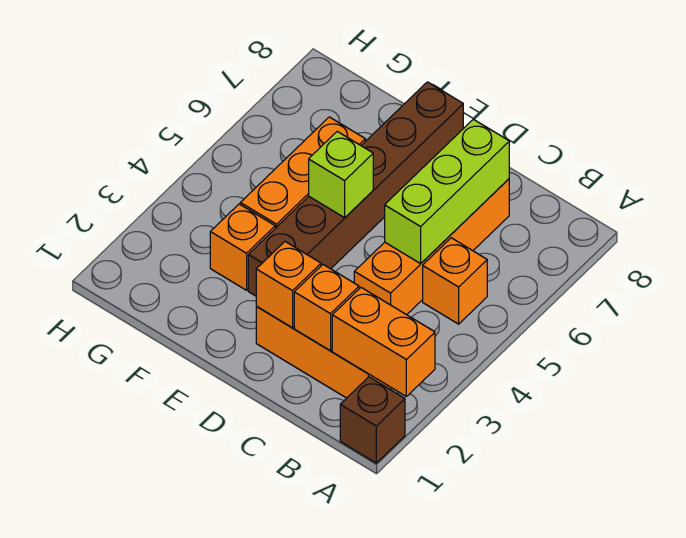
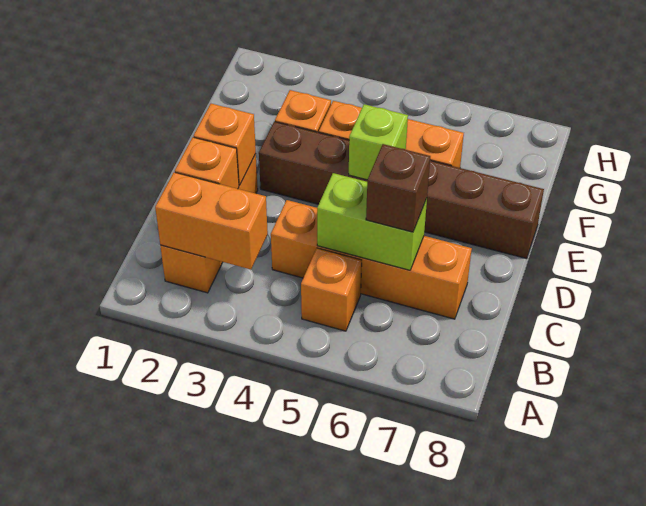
brown 1x1 brick [340,377,405,463] -> brown 1x1 brick moved to [366,144,430,232]
orange 1x2 brick [332,288,435,396] -> orange 1x2 brick turned to [155,172,268,269]
lime 1x3 brick [385,119,509,264] -> lime 1x2 brick [317,173,427,270]

